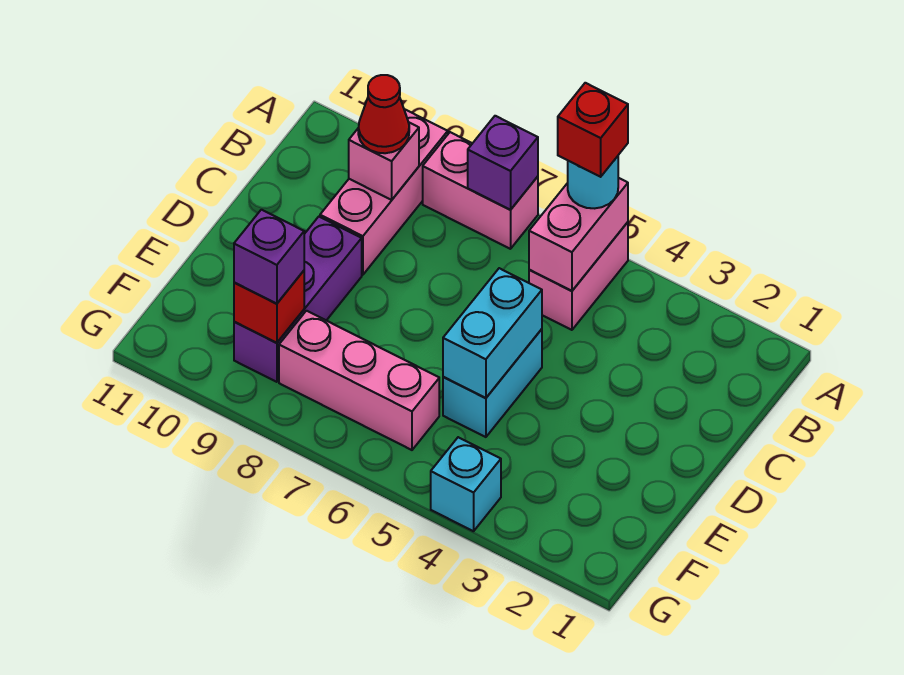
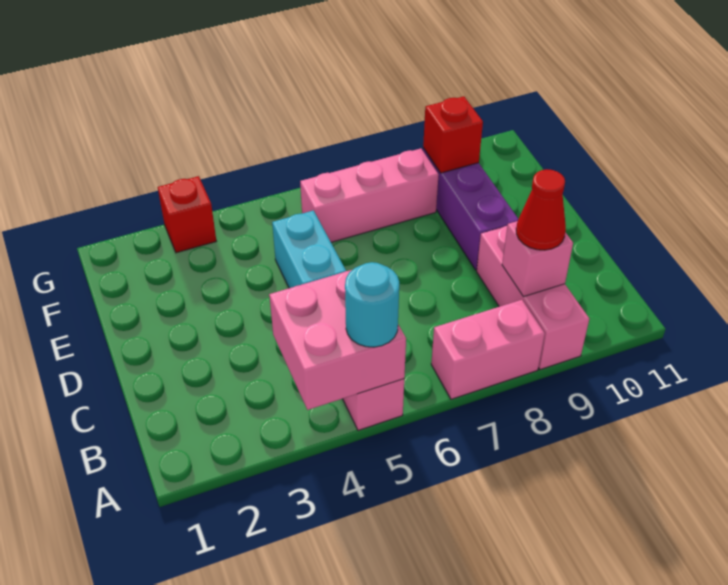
pink 1x2 brick [529,178,628,291] -> pink 2x2 brick [269,270,406,410]
red 1x1 brick [558,83,628,177] -> red 1x1 brick moved to [158,176,216,253]
purple 1x1 brick [468,116,538,210] -> none
cyan 1x2 brick [443,268,542,398] -> none
purple 1x1 brick [234,210,304,304] -> none
cyan 1x1 brick [431,437,501,531] -> none

